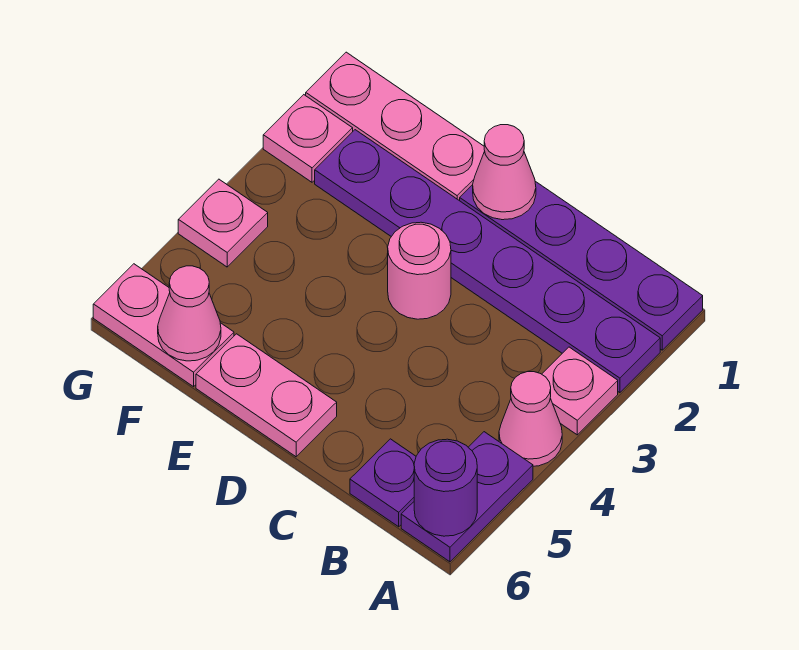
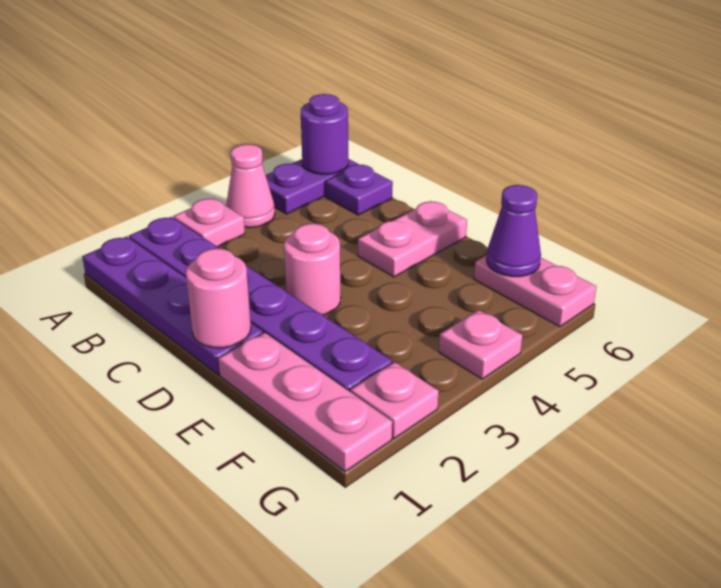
pink 1x1 cone [473,125,536,220] -> pink 1x1 round brick [186,248,251,348]
pink 1x2 plate [196,334,337,457] -> pink 1x2 plate turned to [358,201,467,277]
pink 1x1 cone [158,266,221,361] -> purple 1x1 cone [487,185,541,277]

